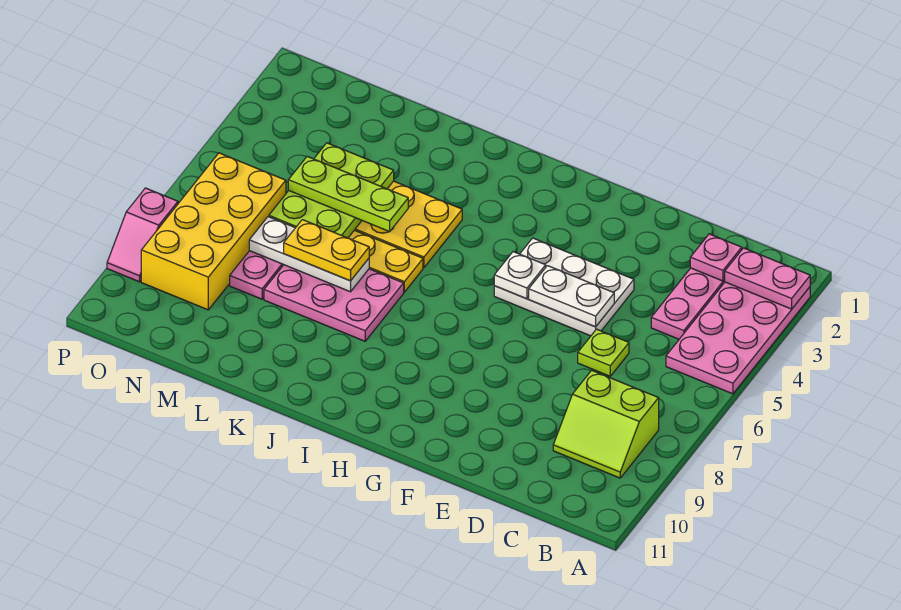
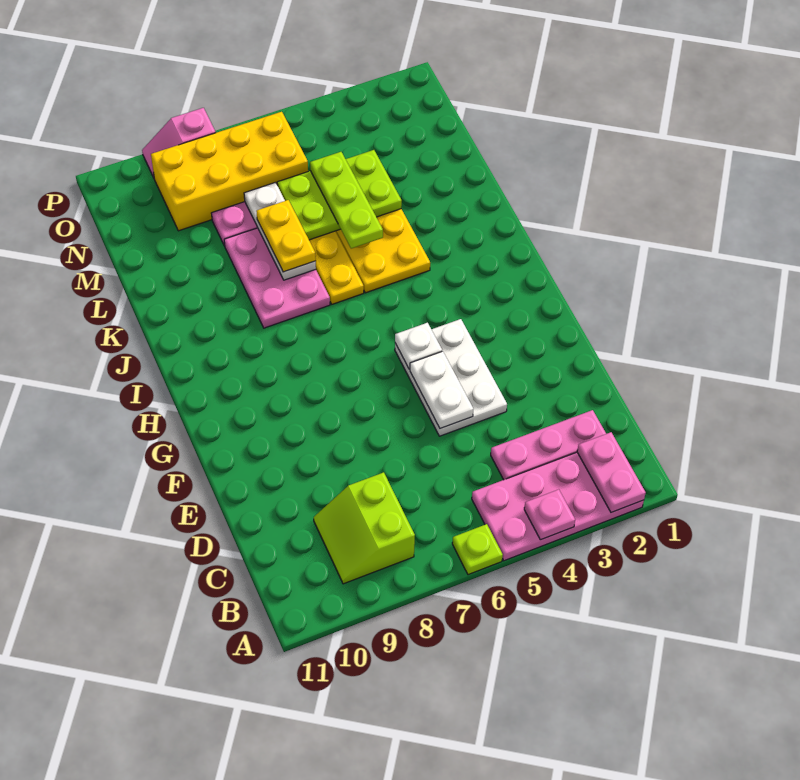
pink 1x1 plate [690,234,742,281] -> pink 1x1 plate moved to [524,489,575,540]
lime 1x1 plate [578,329,629,376] -> lime 1x1 plate moved to [452,524,503,575]

